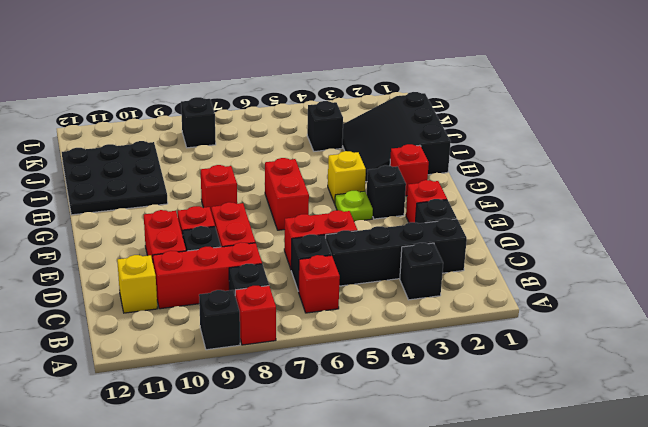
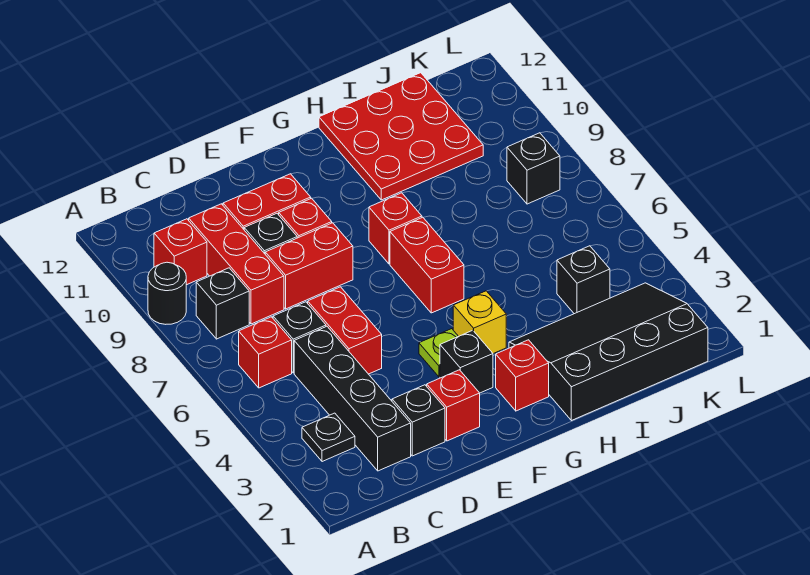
red 1x1 brick [235,286,276,345] -> red 1x1 brick moved to [154,219,207,285]
black 1x1 brick [199,290,240,350] -> black 1x1 round brick [148,262,186,324]
black 1x1 brick [400,243,443,300] -> black 1x1 plate [302,413,355,462]
yellow 1x1 brick [117,255,157,313] -> none
red 1x2 brick [265,158,309,230] -> red 1x2 brick turned to [390,217,464,313]
black 3x3 slope [342,92,451,182] -> black 3x4 slope [509,283,708,421]
black 3x3 plate [62,141,168,215] -> red 3x3 plate [319,73,483,200]

